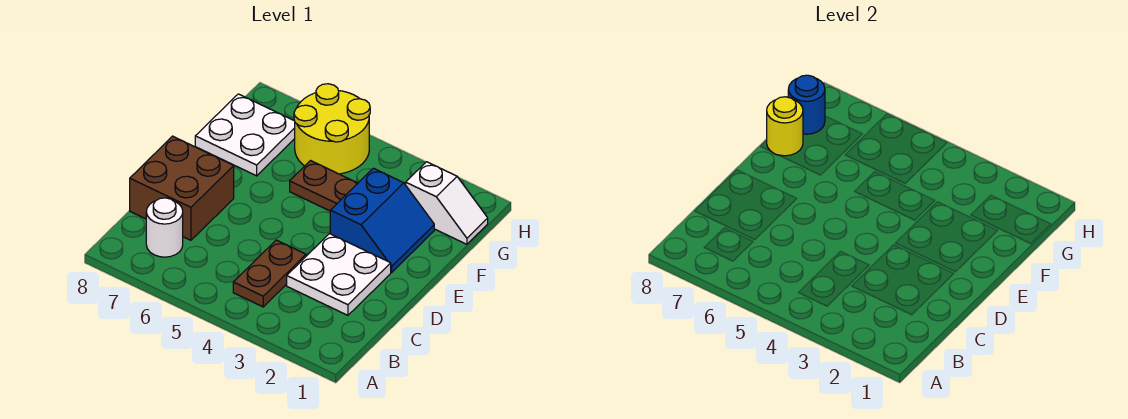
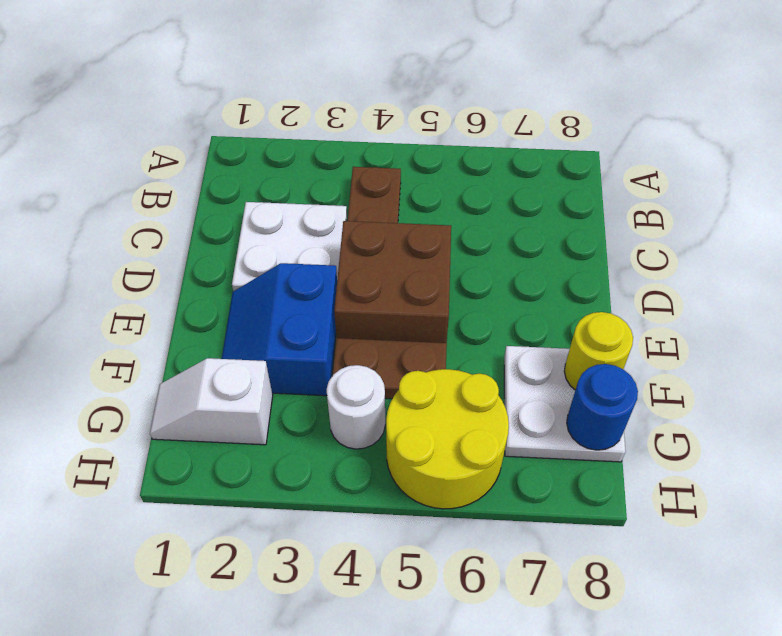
white 1x1 round brick [146,198,183,257] -> white 1x1 round brick moved to [327,365,385,449]
brown 2x2 brick [130,136,234,240] -> brown 2x2 brick moved to [334,221,451,343]

